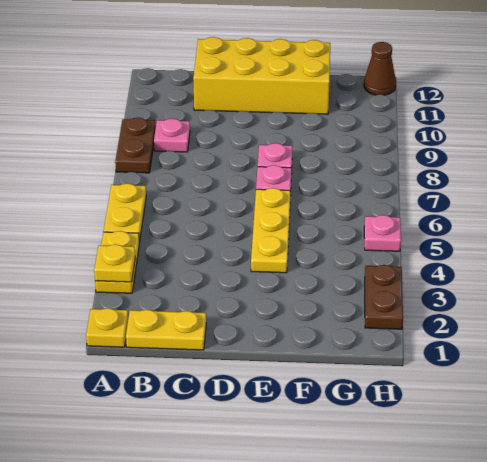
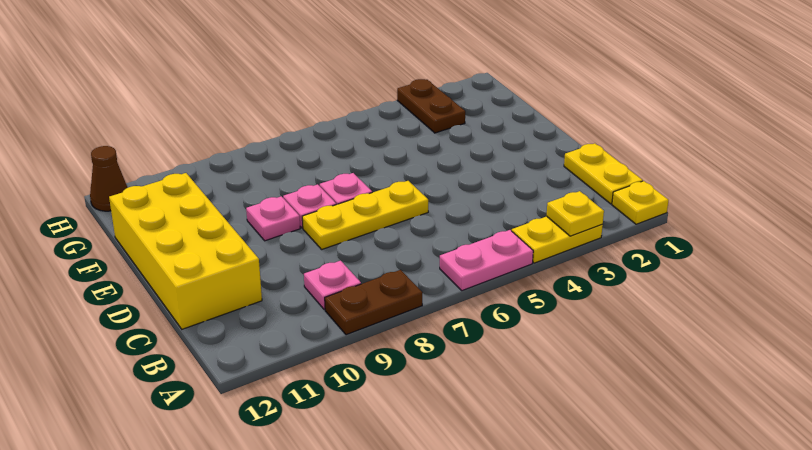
yellow 1x2 plate [104,183,146,243] -> pink 1x2 plate [440,230,533,291]
yellow 1x3 plate [251,188,291,273] -> yellow 1x3 plate moved to [302,181,428,249]
brown 1x2 plate [365,265,403,329] -> brown 1x2 plate turned to [397,79,465,133]
pink 1x1 plate [364,215,401,251] -> pink 1x1 plate moved to [246,196,300,241]

